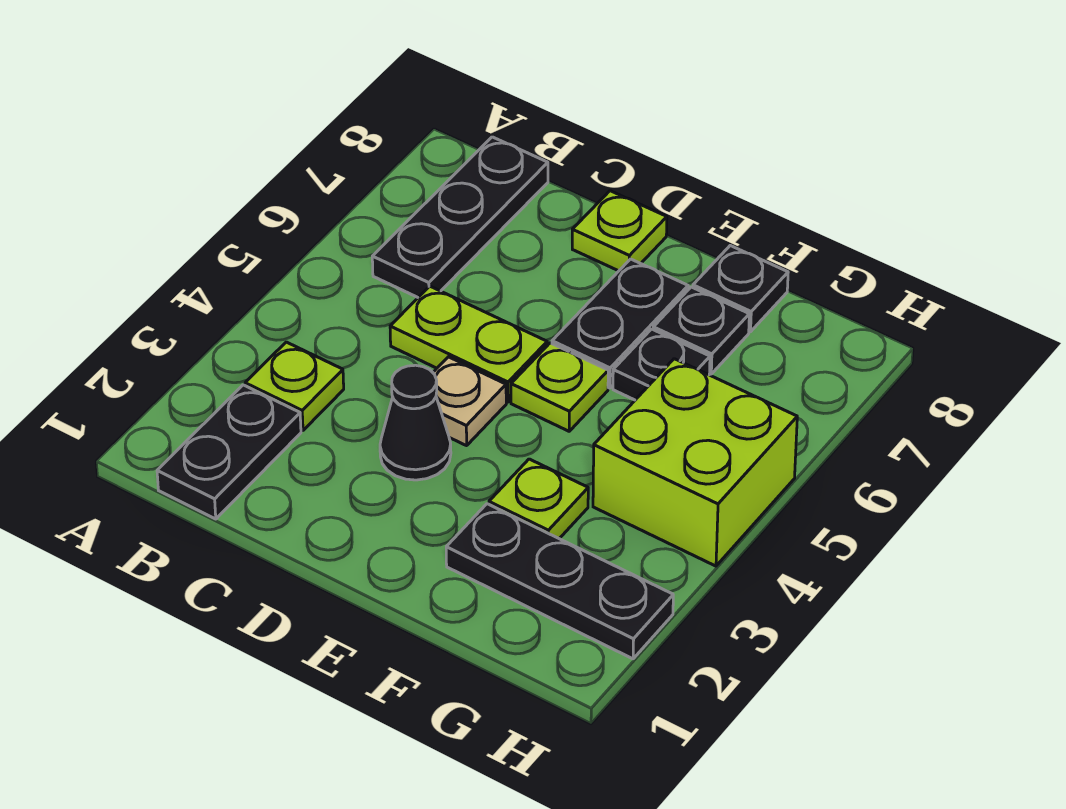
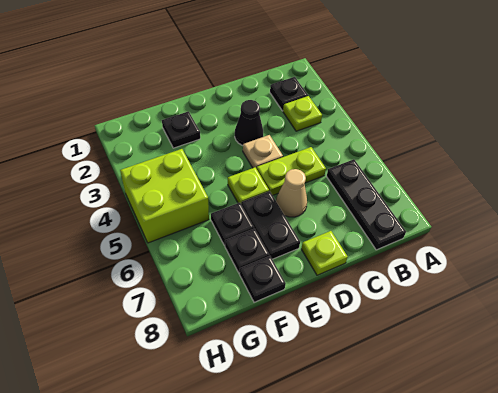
black 1x2 plate [157,385,301,519] -> black 1x1 plate [270,77,308,111]
none -> tan 1x1 cone [276,169,307,217]
black 1x3 plate [446,504,673,659] -> black 1x1 plate [162,111,200,148]
lime 1x1 plate [489,459,588,539] -> none

